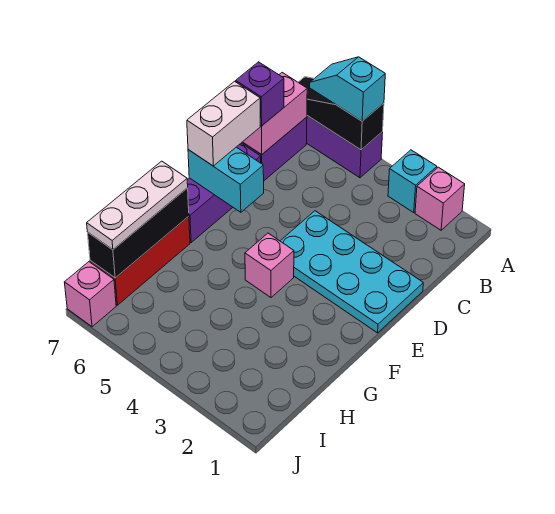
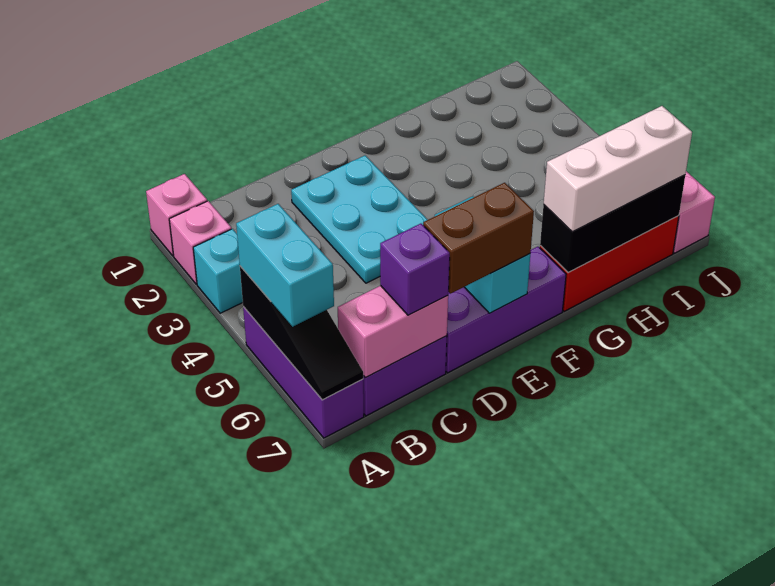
cyan 1x2 slope [310,57,385,121] -> cyan 1x2 brick [236,204,334,327]
cyan 2x4 plate [281,211,423,333] -> cyan 2x3 plate [291,156,427,283]
white 1x2 brick [187,81,260,166] -> brown 1x2 brick [423,183,534,294]
pink 1x1 brick [245,233,294,297] -> pink 1x1 brick moved to [146,174,207,256]
white 1x3 plate [87,161,188,250] -> white 1x3 brick [544,106,692,232]

